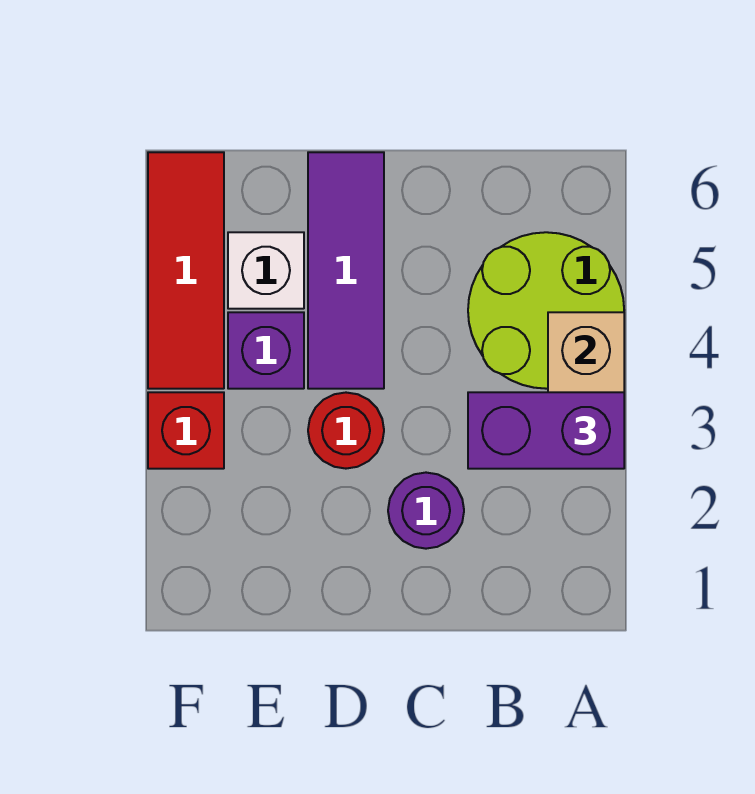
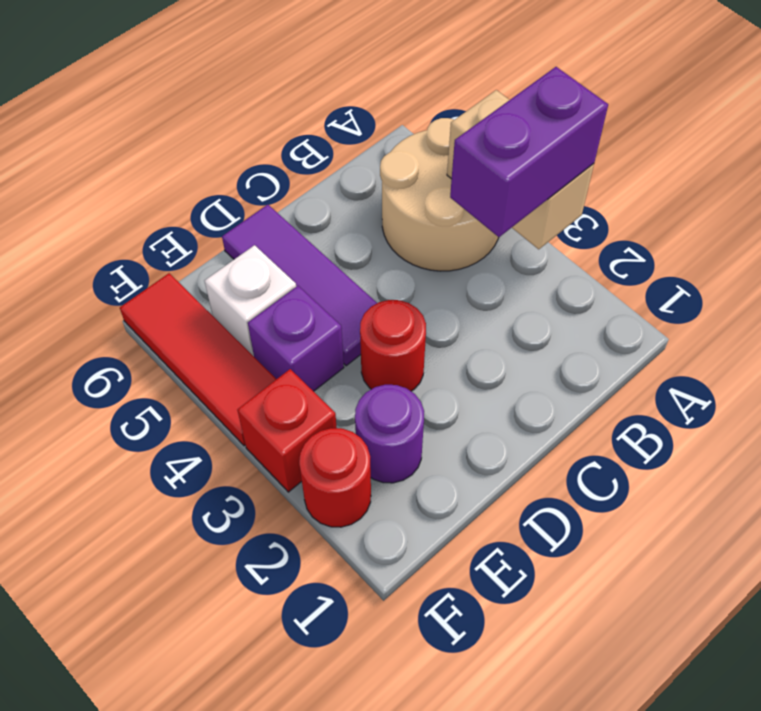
lime 2x2 round brick [468,232,624,389] -> tan 2x2 round brick [380,118,499,271]
purple 1x1 round brick [388,473,464,549] -> purple 1x1 round brick moved to [355,385,424,483]
none -> red 1x1 round brick [299,428,371,527]

